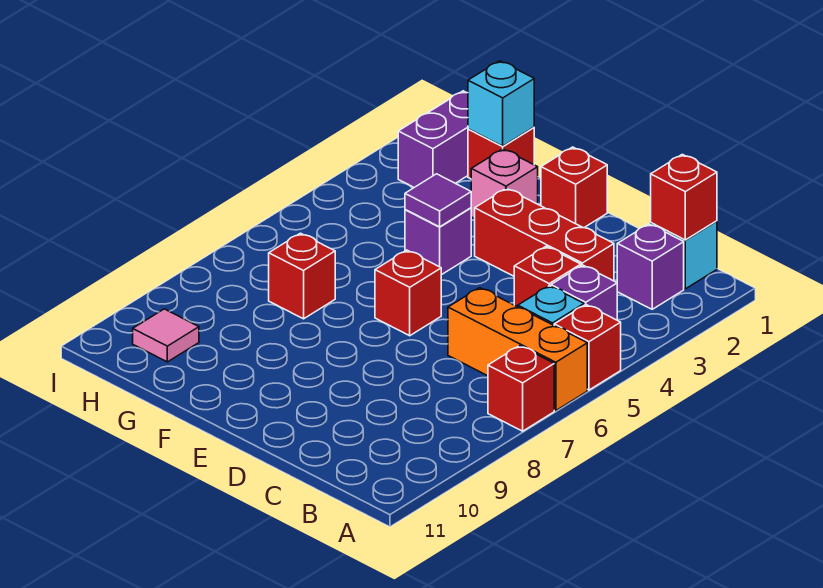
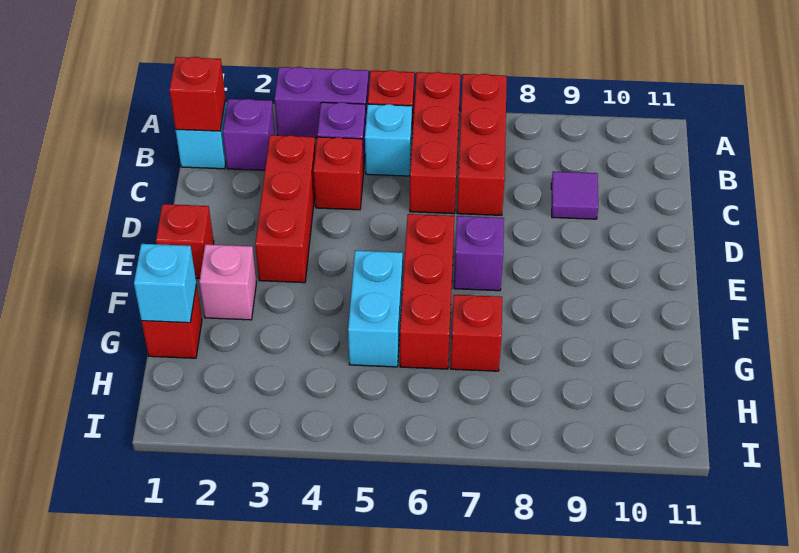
orange 1x3 brick [448,288,587,411] -> red 1x3 brick [410,72,460,214]
red 1x1 brick [488,346,554,431] -> red 1x3 brick [457,74,507,215]
red 1x1 brick [375,250,441,336] -> red 1x3 brick [400,214,454,369]
purple 1x1 brick [405,208,471,275] -> purple 1x1 brick moved to [454,216,504,291]
purple 1x1 tile [405,174,471,227] -> purple 1x1 tile moved to [551,171,598,219]
none -> cyan 1x2 brick [348,250,403,367]
purple 1x2 brick [398,91,468,187] -> purple 1x2 brick moved to [275,67,369,138]
pink 1x1 tile [133,309,199,362] -> none

